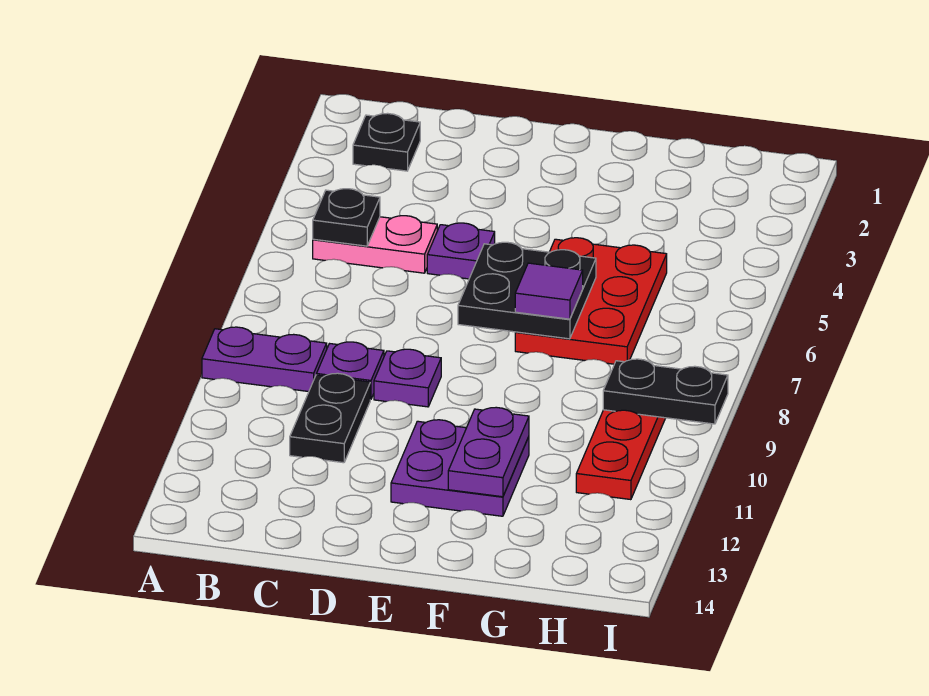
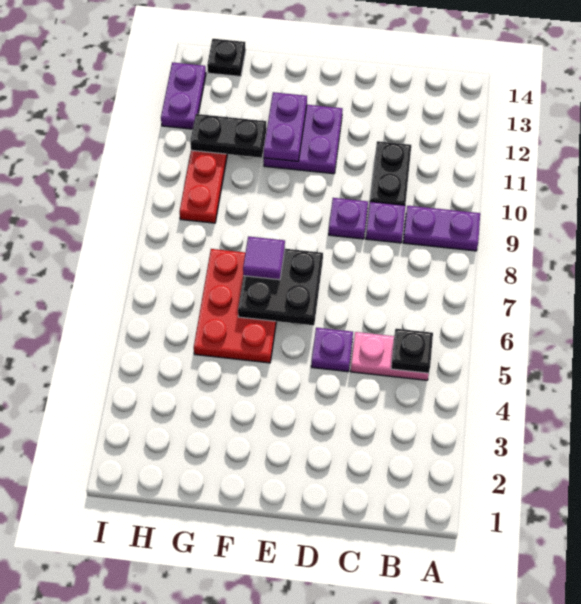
black 1x1 plate [353,113,420,171] -> black 1x1 plate moved to [207,39,246,77]
black 1x2 plate [603,359,728,424] -> black 1x2 plate moved to [190,114,267,158]
none -> purple 1x2 plate [161,62,206,129]

